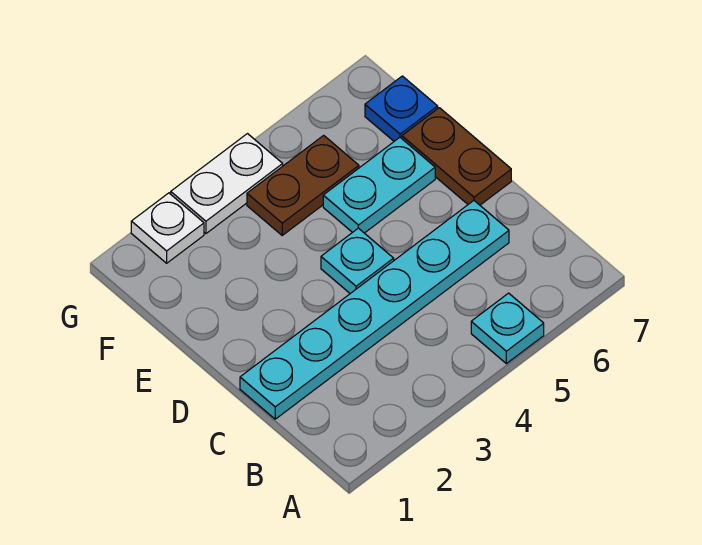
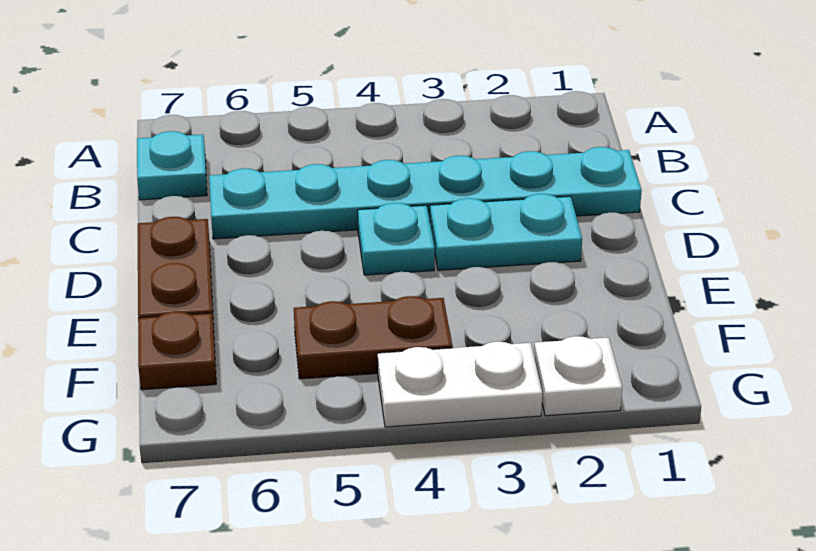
cyan 1x1 plate [471,293,544,364] -> cyan 1x1 plate moved to [137,131,207,200]
cyan 1x2 plate [323,138,435,233] -> cyan 1x2 plate moved to [430,194,582,270]
blue 1x1 plate [365,76,438,141] -> brown 1x1 plate [138,312,216,390]

